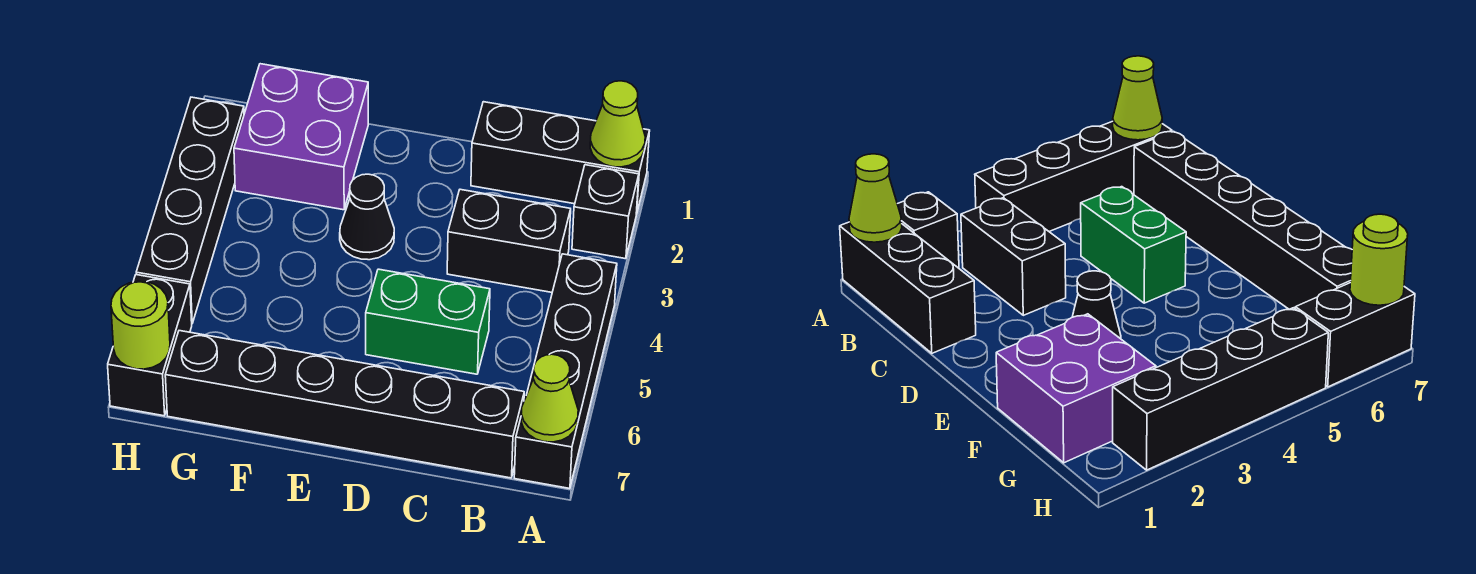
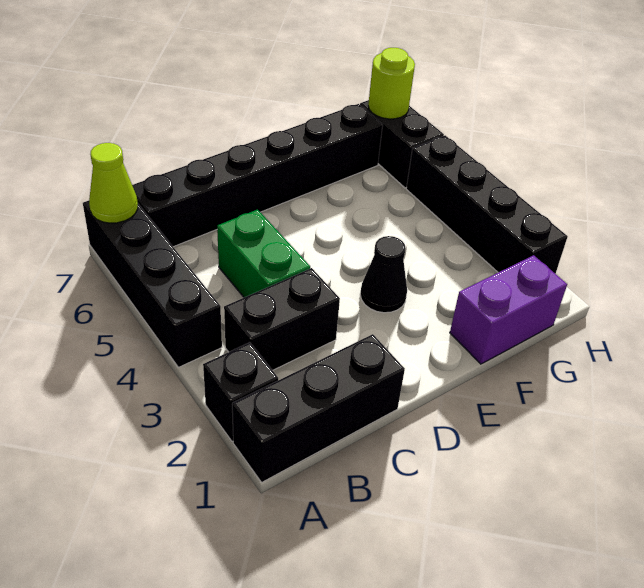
lime 1x1 cone [590,81,645,167] -> none
green 1x2 brick [366,269,490,374] -> green 1x2 brick turned to [217,210,310,297]
purple 2x2 brick [234,64,368,210] -> purple 1x2 brick [450,255,567,364]

